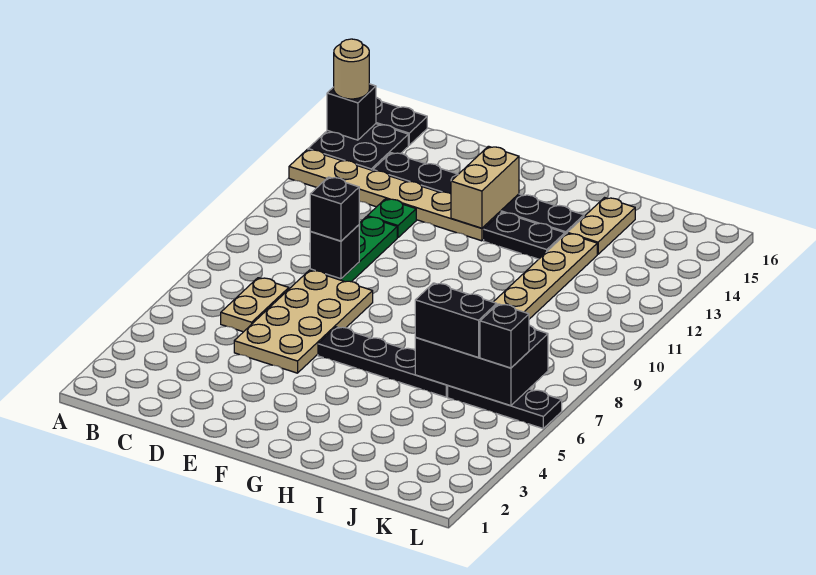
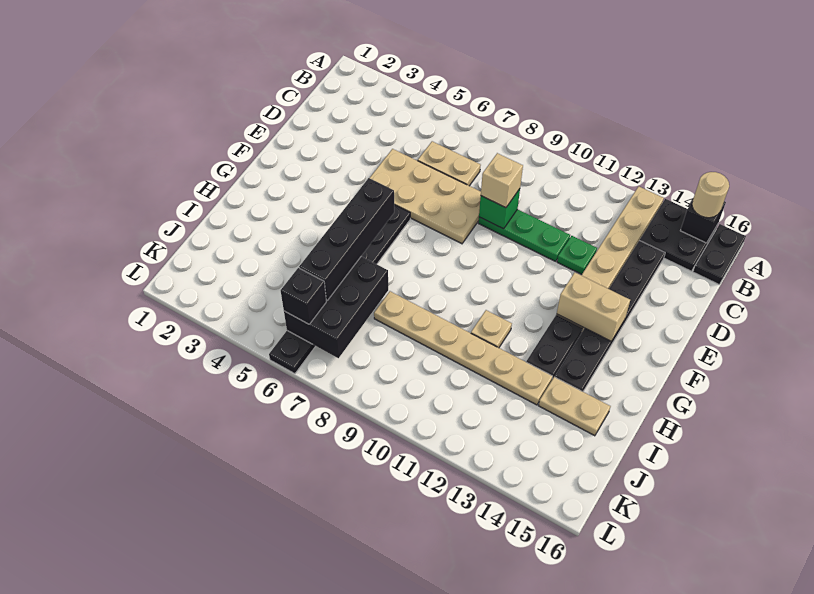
black 1x1 brick [310,225,359,279] -> green 1x1 brick [479,189,520,229]
black 1x1 brick [310,177,359,241] -> tan 1x1 brick [481,153,523,208]
none -> tan 1x1 plate [471,310,512,348]
black 1x2 brick [415,283,497,357] -> black 1x4 brick [299,178,394,300]

